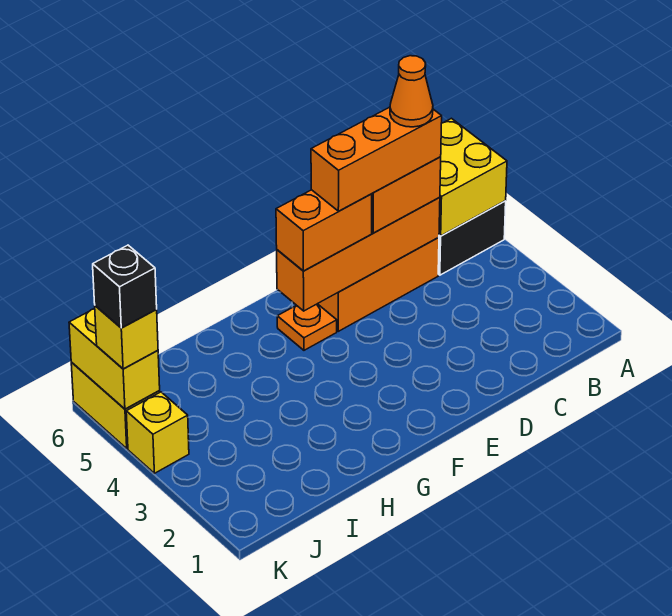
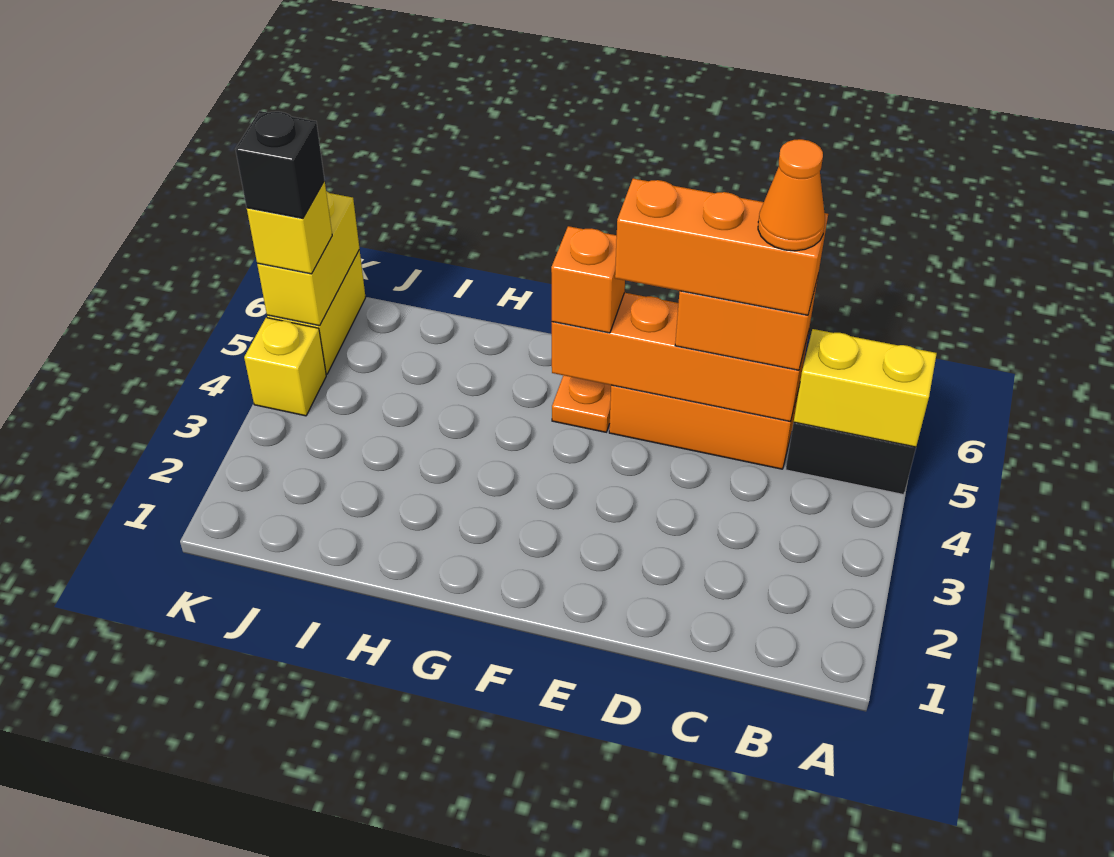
yellow 2x2 brick [439,118,507,236] -> yellow 1x2 brick [794,329,937,447]
orange 1x2 brick [276,190,372,271] -> orange 1x1 brick [551,226,625,333]

